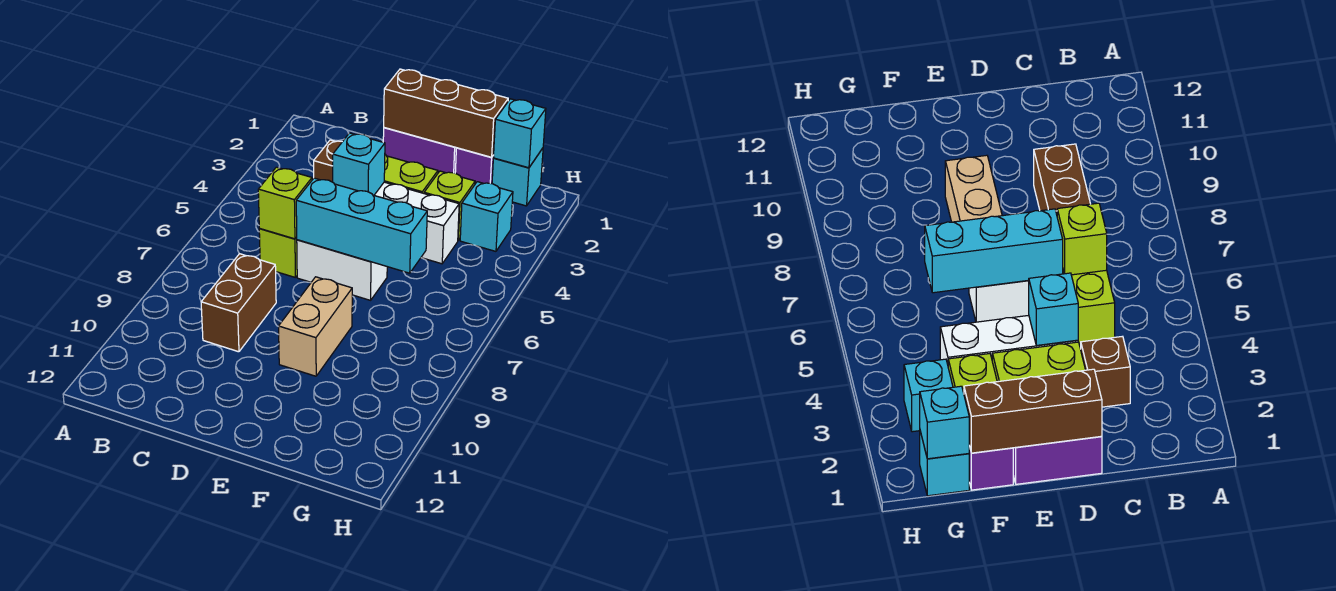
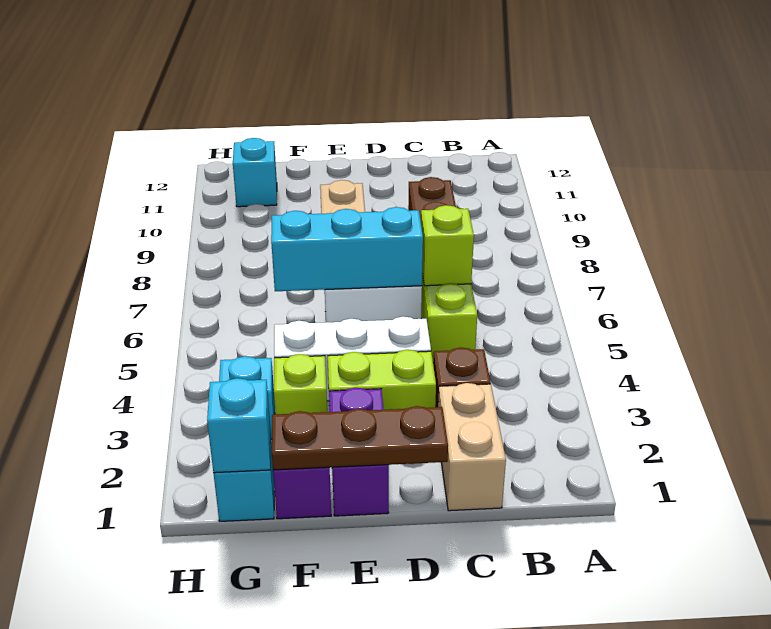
none -> tan 1x2 brick [438,383,506,511]
purple 1x2 brick [383,128,456,173] -> purple 1x2 brick turned to [329,388,389,516]
brown 1x3 brick [384,69,508,157] -> brown 1x3 plate [272,406,448,470]
cyan 1x1 brick [333,133,385,195] -> cyan 1x1 brick moved to [233,138,277,207]

